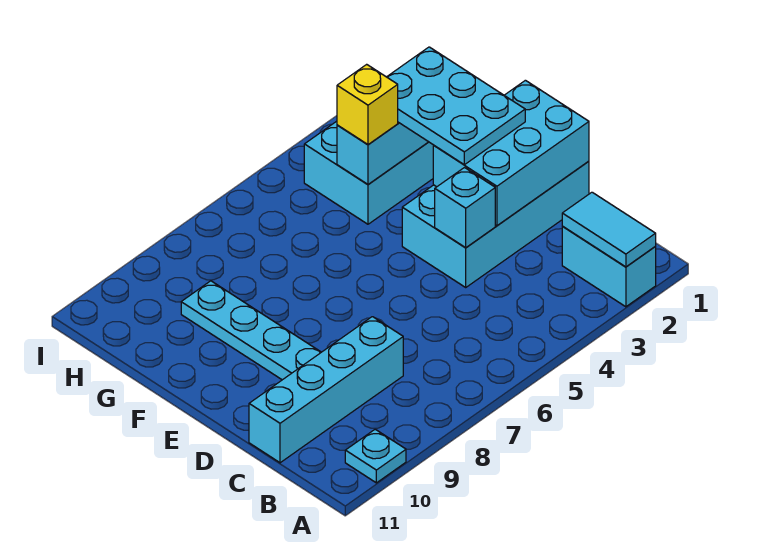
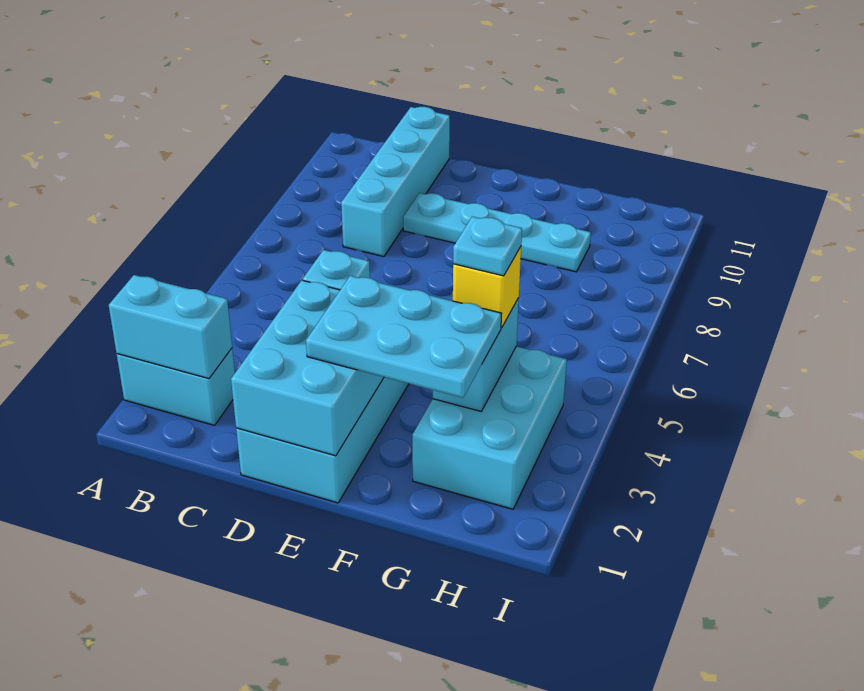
cyan 1x2 tile [562,192,656,267] -> cyan 1x2 brick [109,275,232,379]
cyan 1x1 plate [345,429,406,483] -> cyan 1x1 plate moved to [453,217,522,276]

